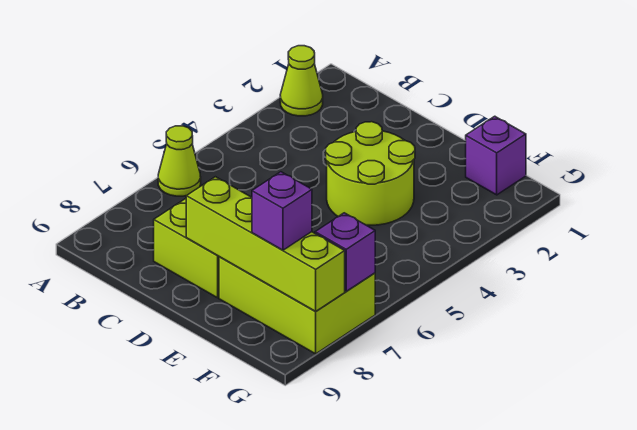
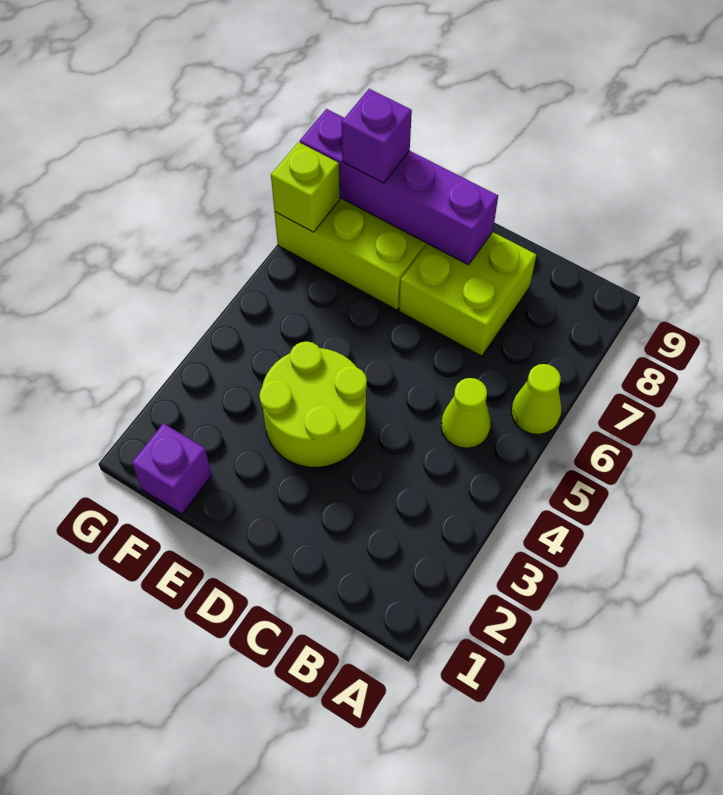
lime 1x1 cone [280,46,323,116] -> lime 1x1 cone moved to [441,378,491,448]
lime 1x4 brick [186,177,345,311] -> purple 1x4 brick [300,109,498,265]
purple 1x1 brick [315,213,375,291] -> lime 1x1 brick [271,142,340,232]

